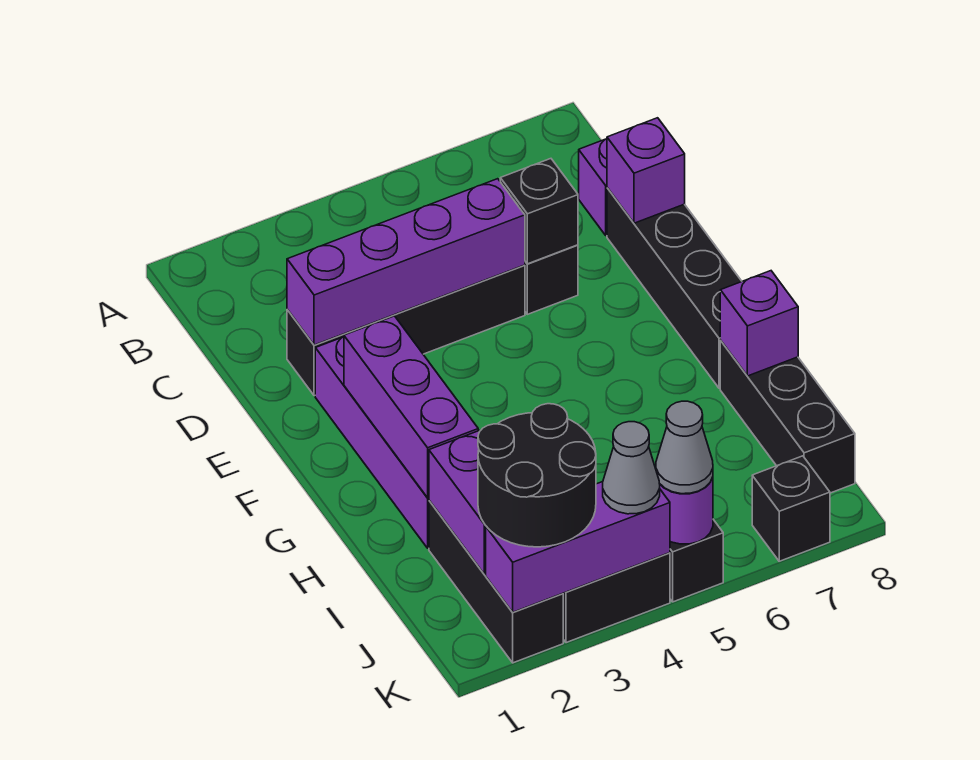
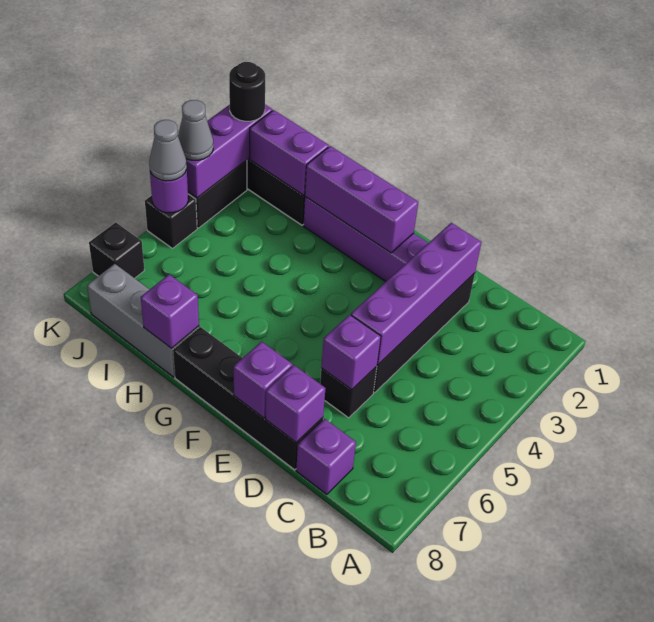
black 1x1 brick [500,159,578,264] -> purple 1x1 brick [321,315,381,390]
none -> purple 1x1 brick [234,342,292,418]
black 1x3 brick [720,341,855,493] -> grey 1x3 brick [87,264,199,377]
black 2x2 round brick [478,404,596,547] -> black 1x1 round brick [229,62,265,121]

